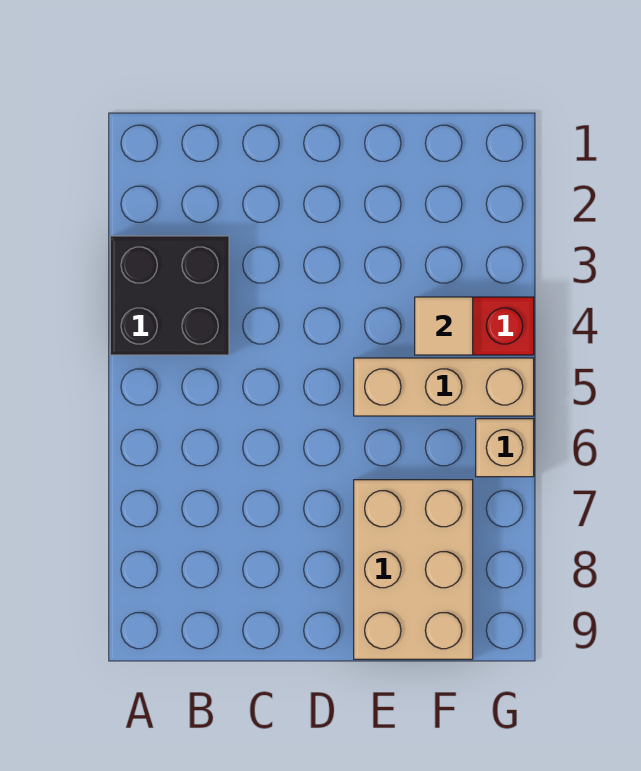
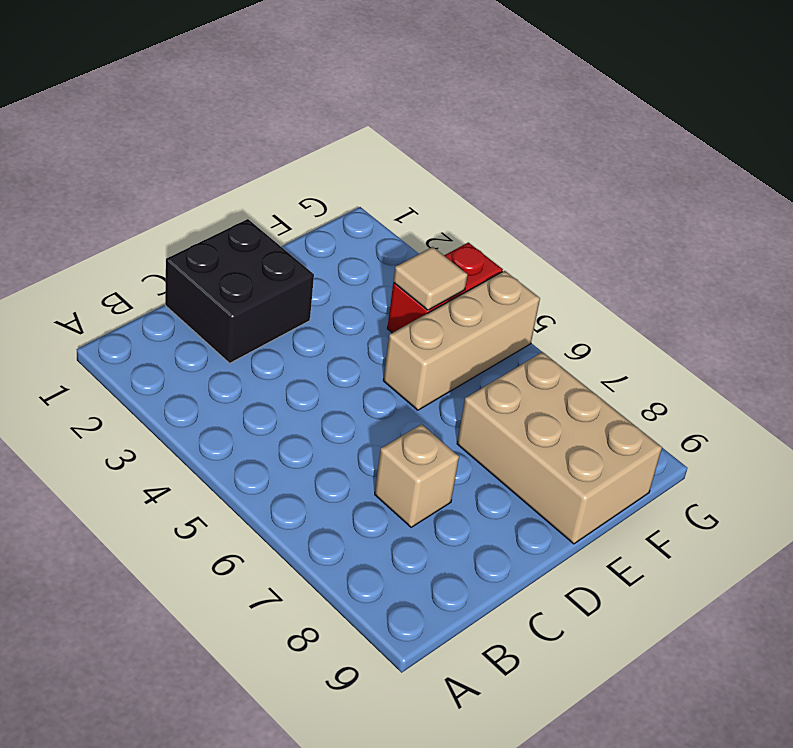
black 2x2 brick [110,236,229,355] -> black 2x2 brick moved to [165,219,314,363]
tan 1x1 brick [476,419,534,477] -> tan 1x1 brick moved to [375,424,459,527]

